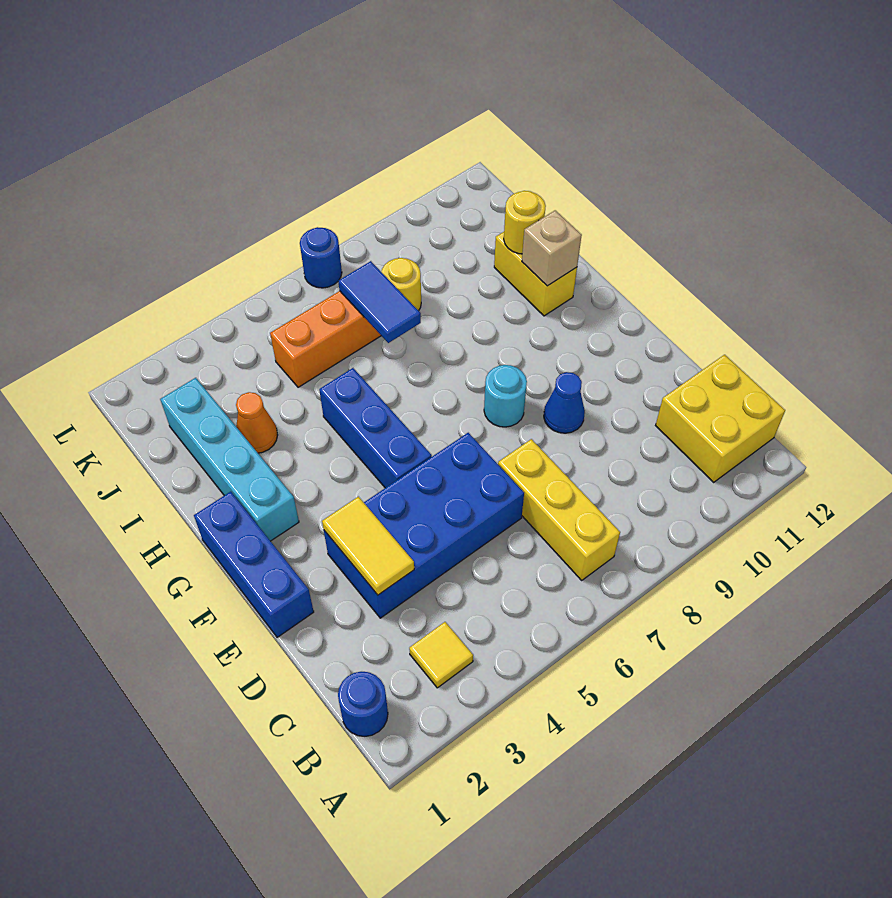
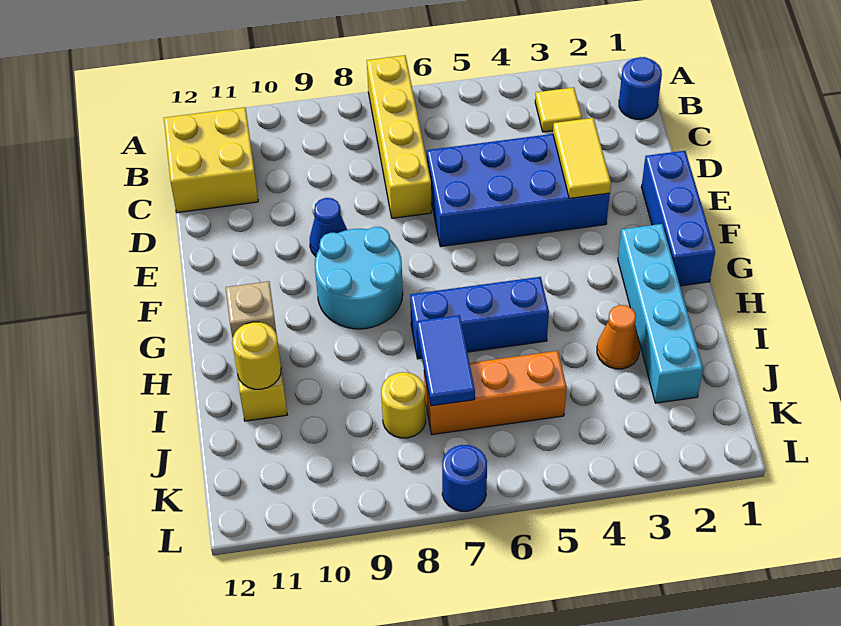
yellow 1x3 brick [498,439,620,580] -> yellow 1x4 brick [367,55,431,218]
blue 1x3 brick [319,368,432,488] -> blue 1x3 brick turned to [410,277,549,359]
cyan 1x1 round brick [484,365,527,427] -> cyan 2x2 round brick [315,227,403,329]

